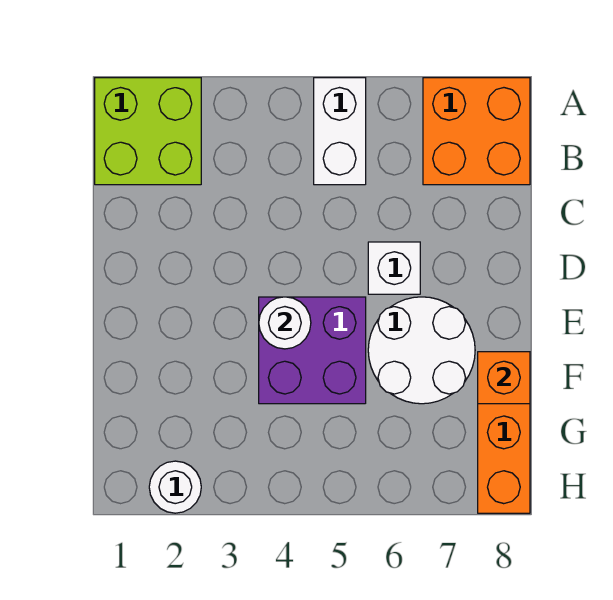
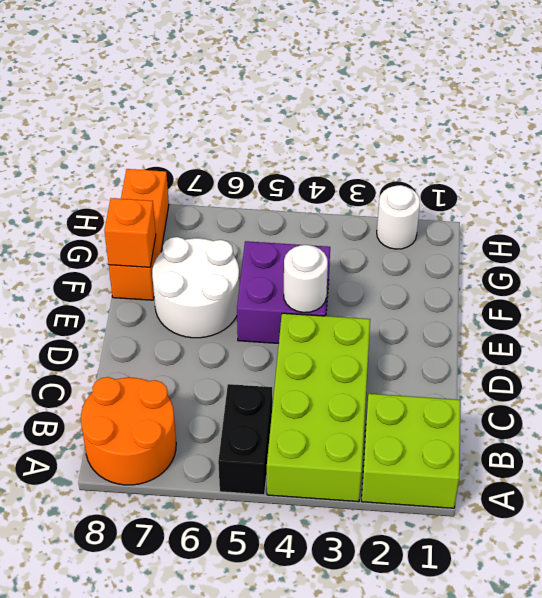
none -> lime 2x4 brick [267,313,370,502]
white 1x2 brick [314,78,366,185] -> black 1x2 brick [218,384,272,495]
orange 2x2 brick [423,78,530,185] -> orange 2x2 round brick [81,377,176,485]
white 1x1 brick [368,242,420,294] -> none

